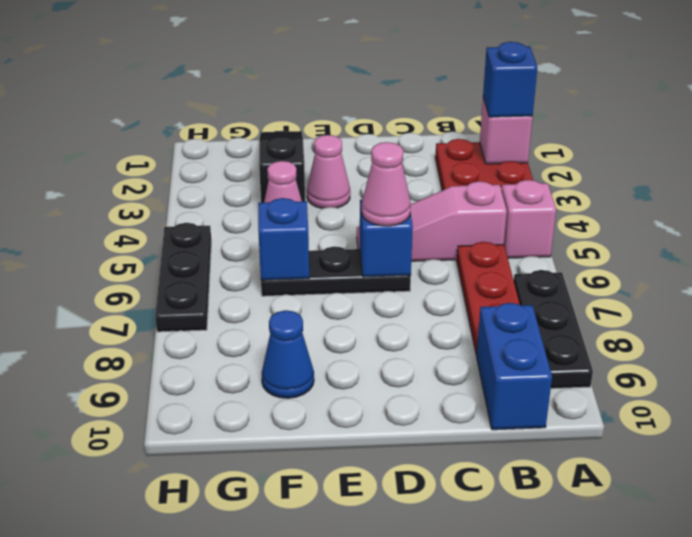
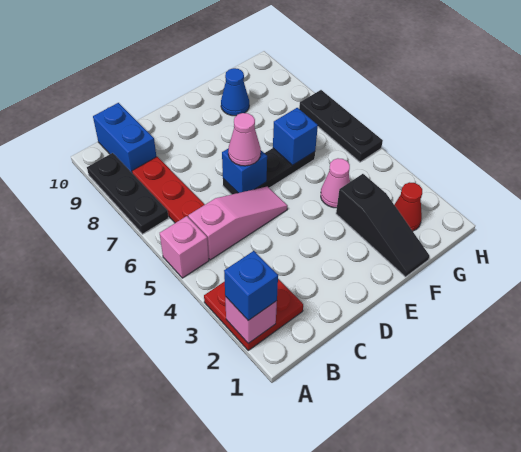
pink 1x1 cone [307,135,350,209] -> none
none -> red 1x1 cone [395,182,422,231]

